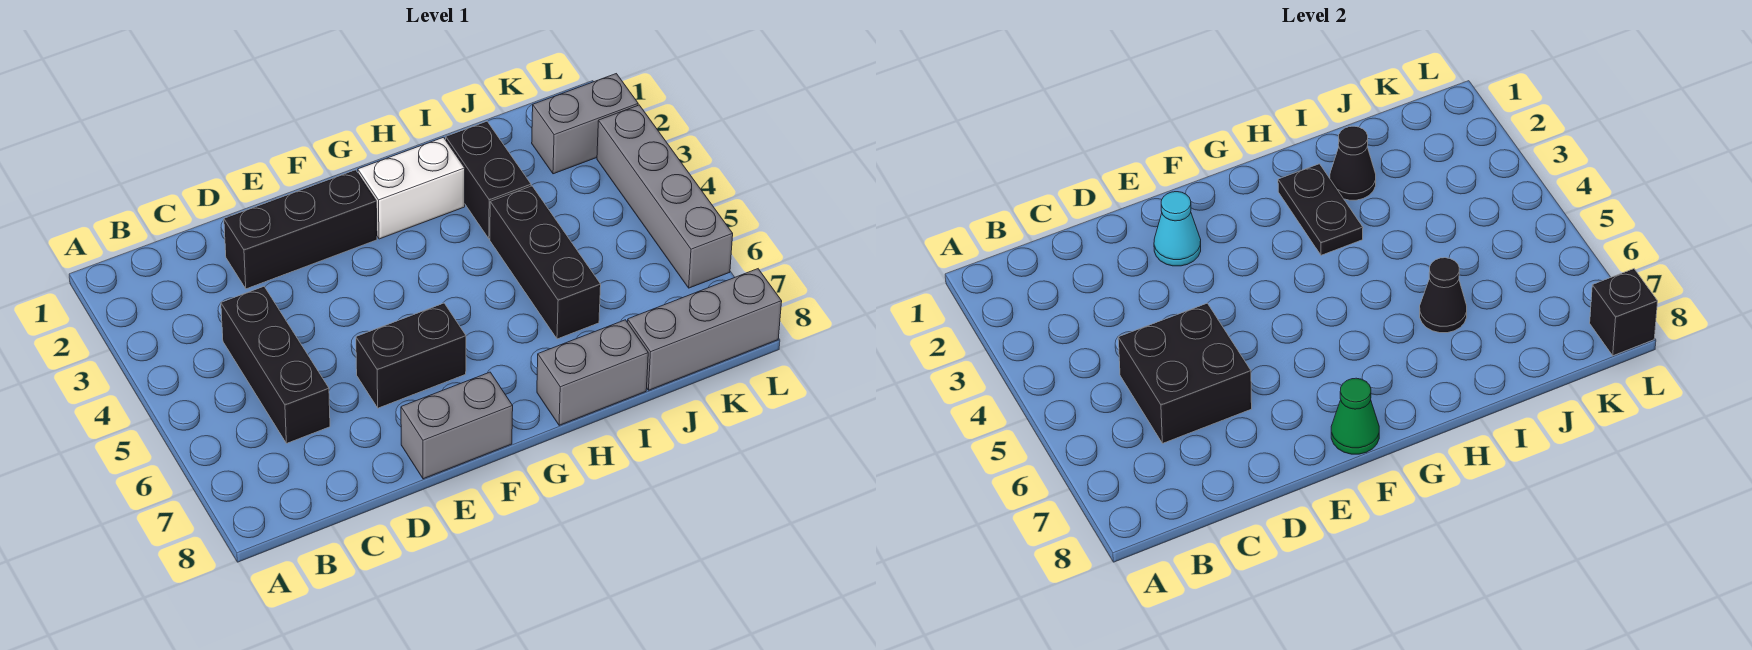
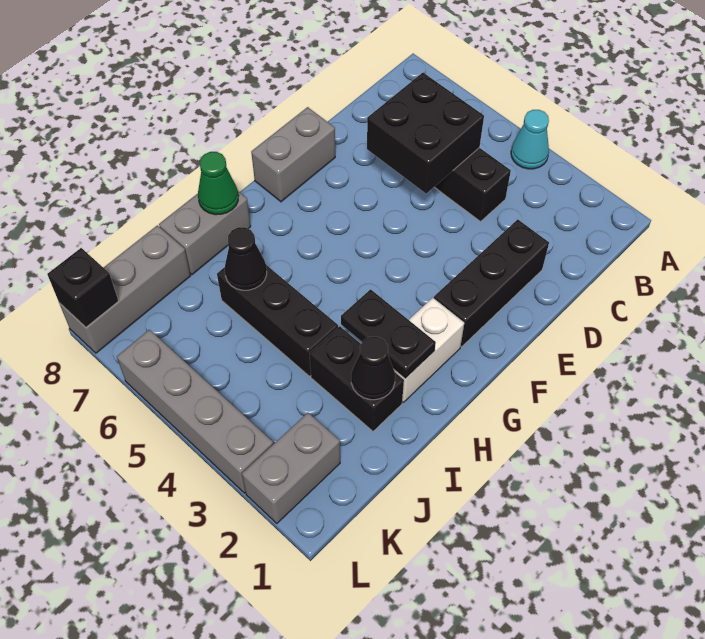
cyan 1x1 cone [1154,192,1201,266] -> cyan 1x1 cone moved to [511,110,549,169]
black 1x2 brick [356,303,466,408] -> none
green 1x1 cone [1331,378,1379,454] -> green 1x1 cone moved to [198,152,239,215]

